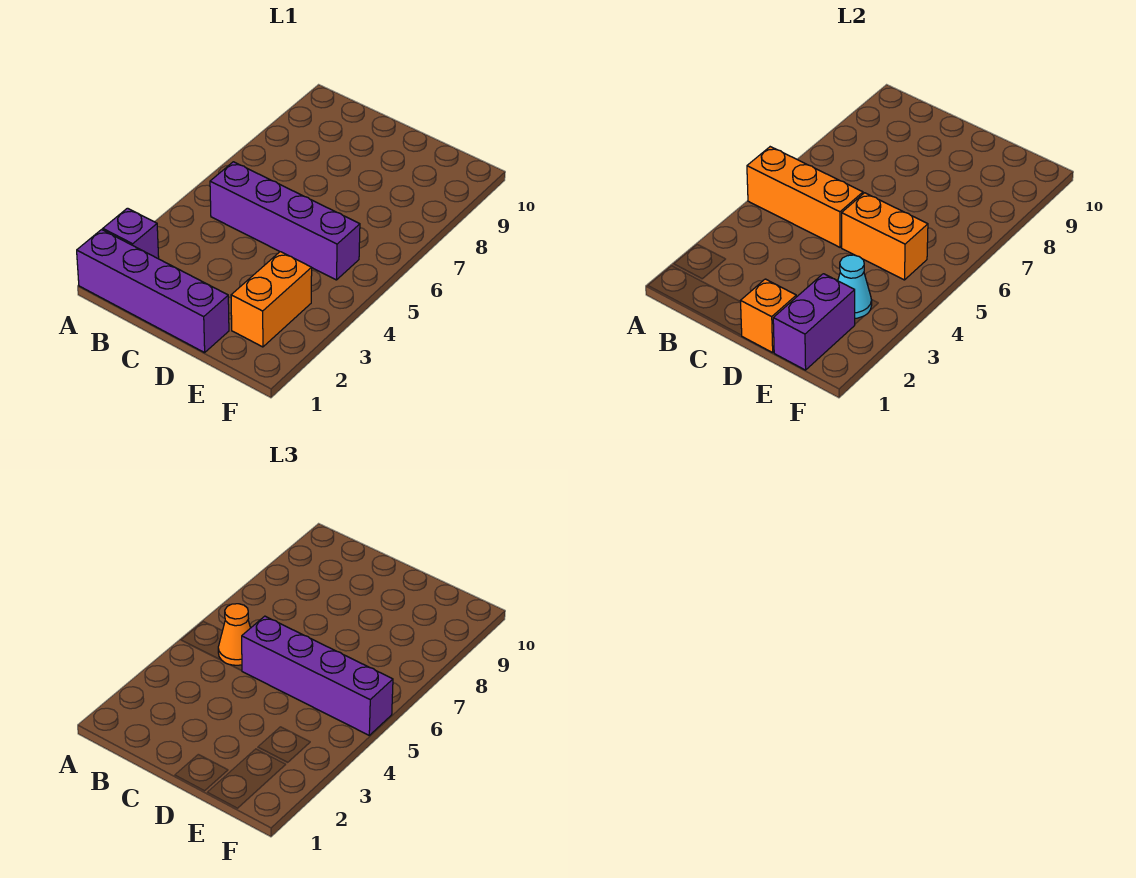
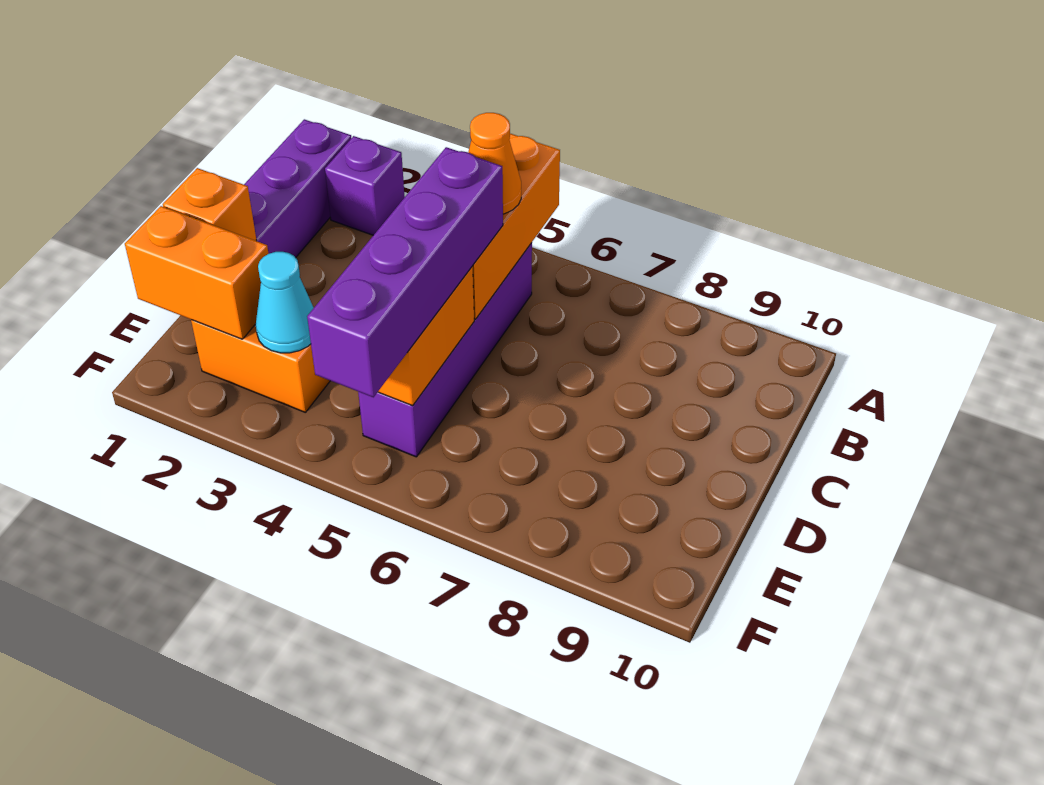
purple 1x2 brick [773,274,855,370] -> orange 1x2 brick [125,206,269,339]

